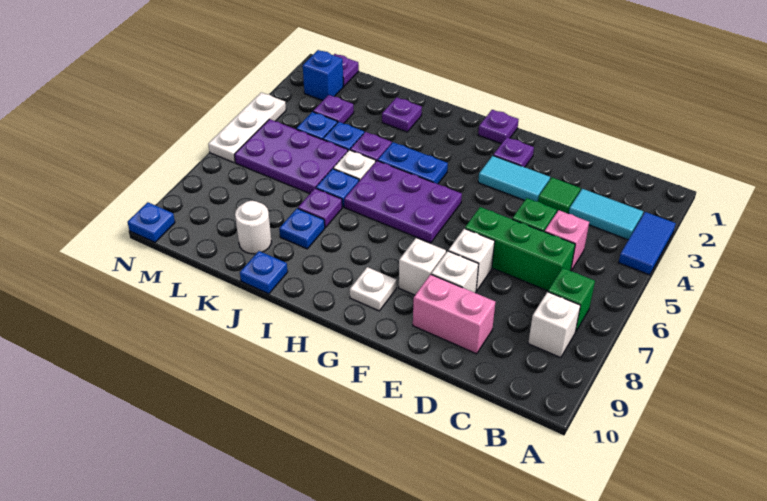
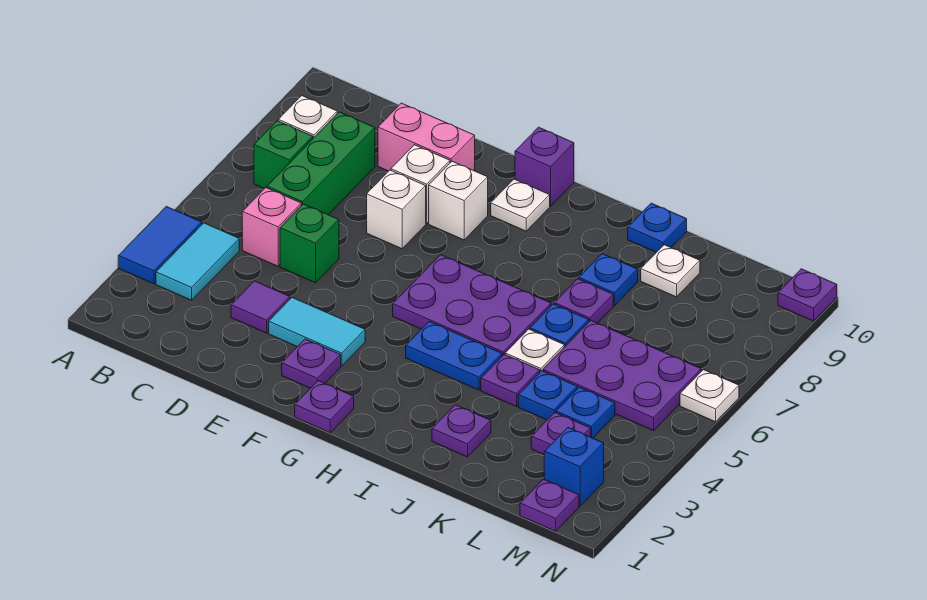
cyan 1x2 tile [569,189,643,240] -> cyan 1x2 tile turned to [156,223,239,300]
green 1x3 brick [465,207,575,291] -> green 1x3 brick turned to [267,112,375,215]
green 1x1 tile [538,178,581,213] -> purple 1x1 tile [231,281,290,333]
none -> purple 1x1 brick [515,127,574,206]
white 1x1 round brick [235,201,271,254] -> white 1x1 plate [641,245,700,297]
white 1x3 plate [208,92,286,163] -> white 1x1 plate [680,370,739,422]
blue 1x1 plate [128,202,175,242] -> purple 1x1 plate [778,269,837,321]

